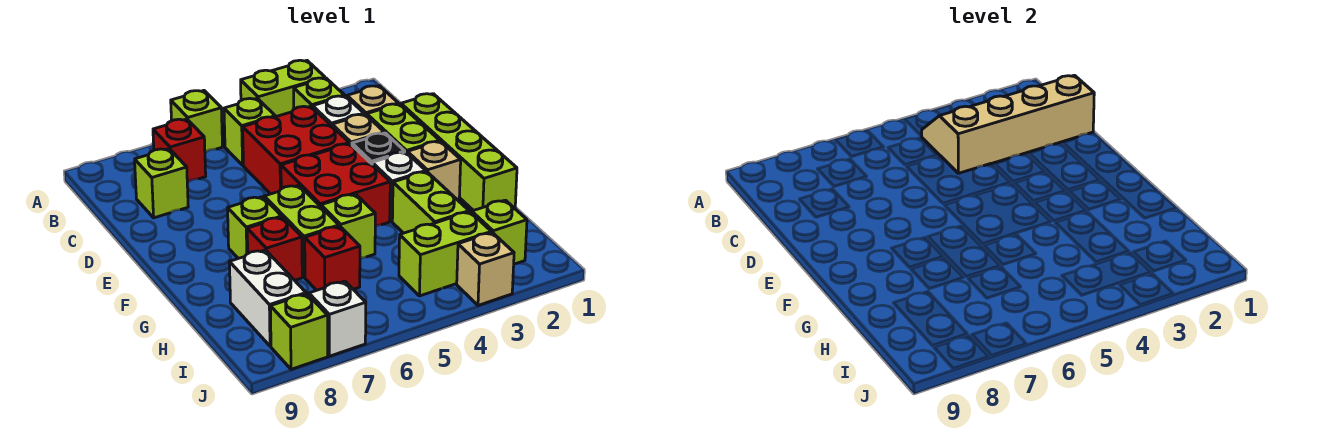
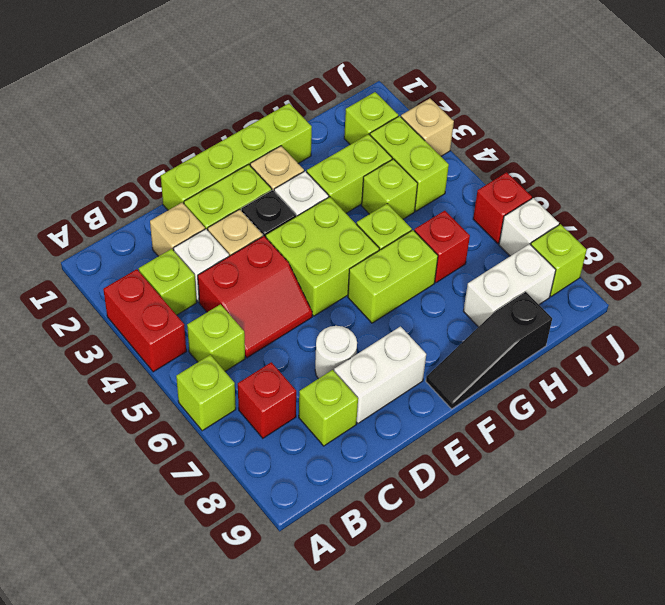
lime 1x2 brick [241,60,325,117] -> red 1x2 brick [103,269,186,372]
tan 2x4 slope [921,75,1094,173] -> none
red 2x2 brick [243,106,349,194] -> red 2x2 slope [198,236,312,358]
none -> white 1x1 round brick [315,326,357,379]
none -> white 1x2 brick [334,327,426,423]
red 2x2 brick [281,144,390,227] -> lime 2x2 brick [266,197,379,316]
lime 1x1 brick [228,197,282,259] -> lime 1x1 brick moved to [362,159,418,219]
none -> black 1x3 slope [426,292,552,409]
red 1x1 brick [247,217,302,280] -> red 1x1 brick moved to [473,172,532,243]

